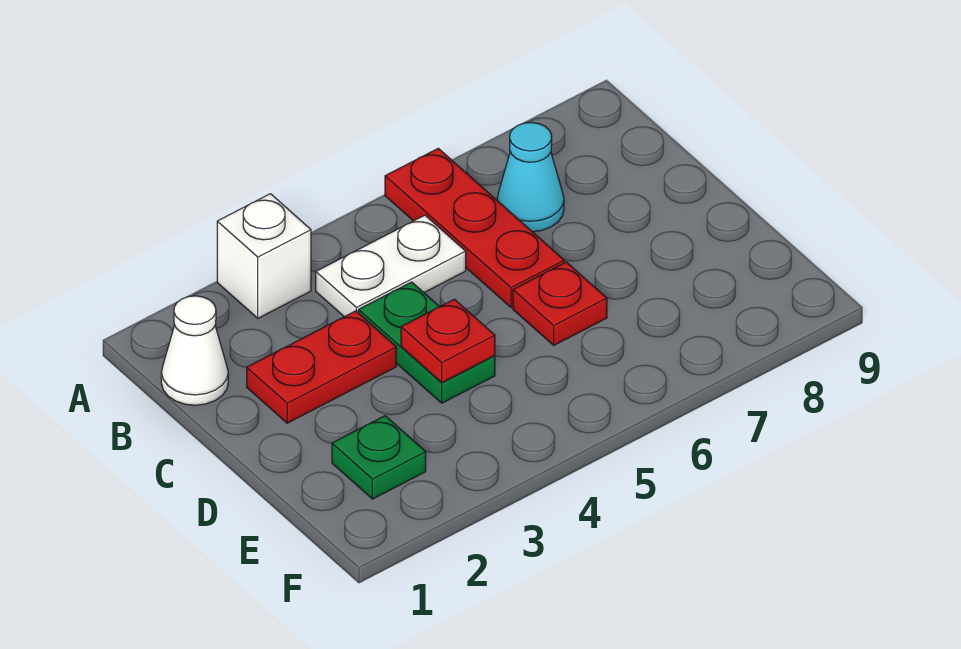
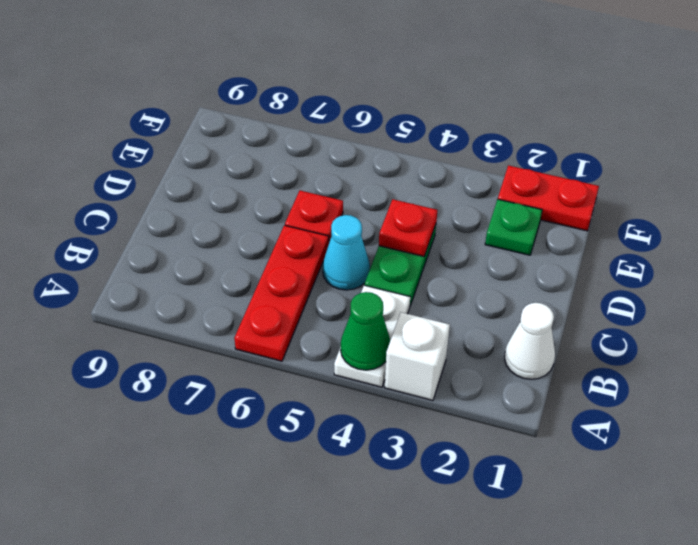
none -> green 1x1 cone [341,292,390,370]
white 1x2 plate [316,215,466,317] -> white 1x2 plate turned to [334,285,410,387]
cyan 1x1 cone [497,122,564,232] -> cyan 1x1 cone moved to [323,215,370,290]
red 1x2 plate [247,311,396,423] -> red 1x2 plate moved to [498,165,599,231]

